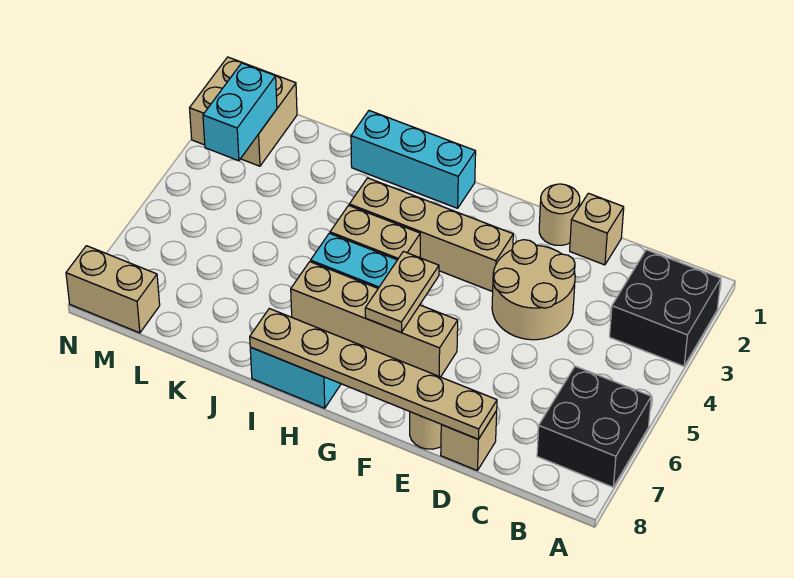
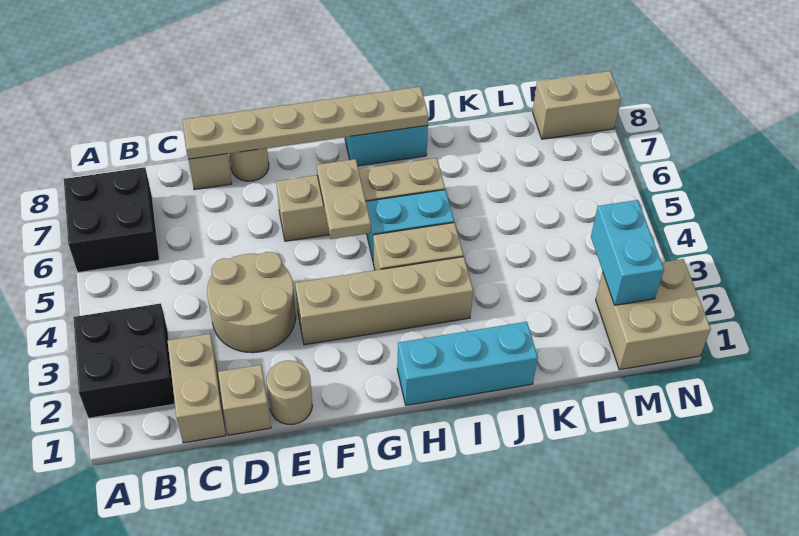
none -> tan 1x2 brick [168,334,226,443]

